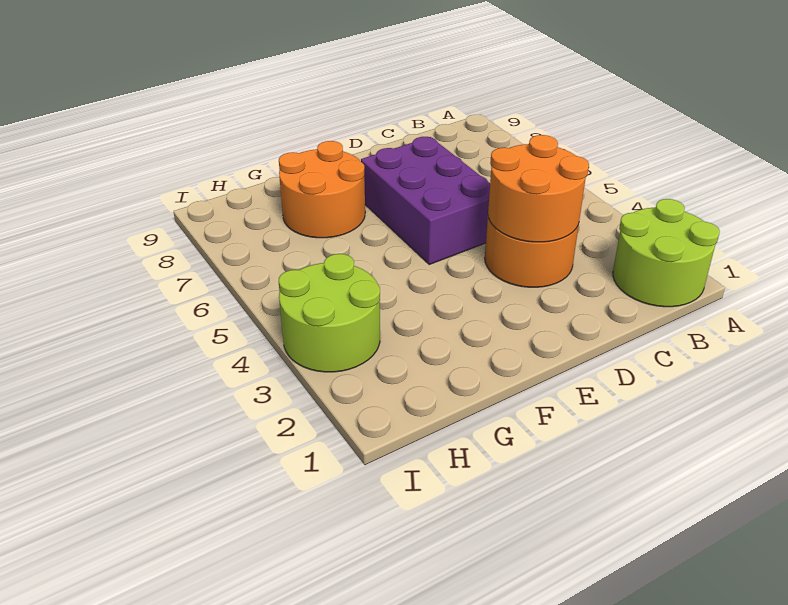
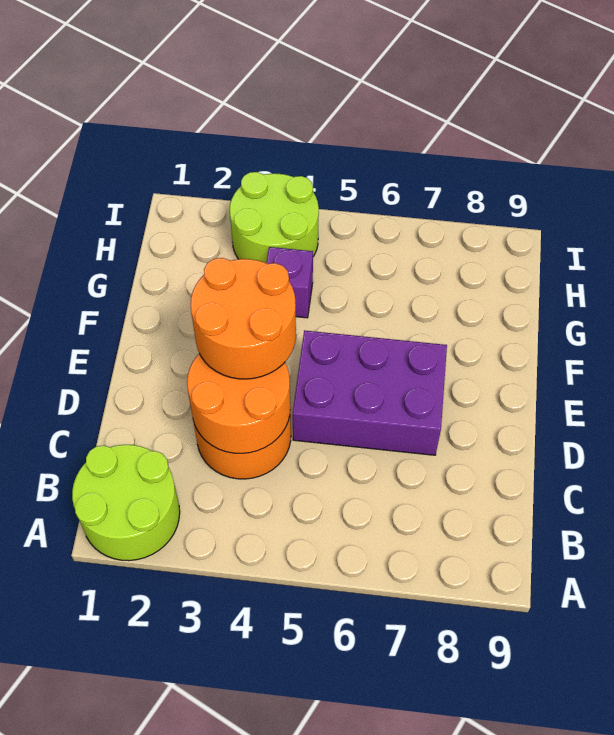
orange 2x2 round brick [279,141,365,238] -> orange 2x2 round brick moved to [191,258,296,379]
none -> purple 1x1 brick [266,247,313,318]

